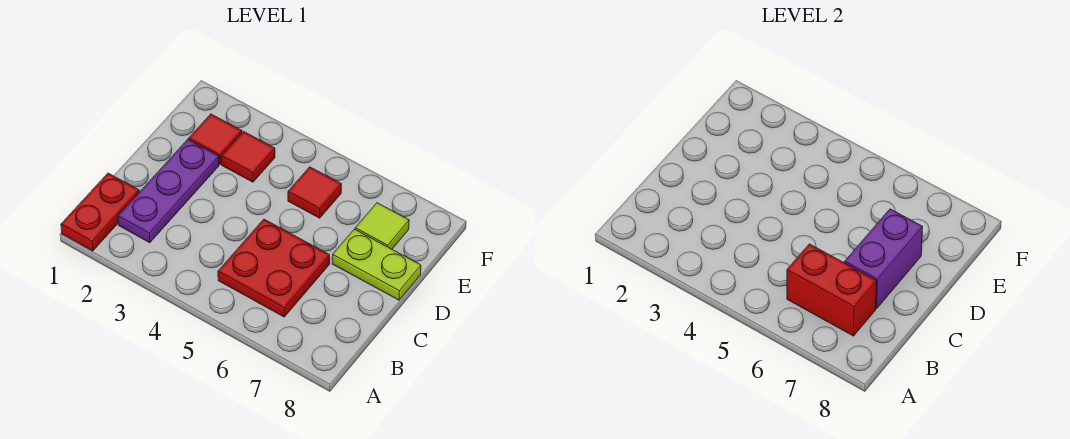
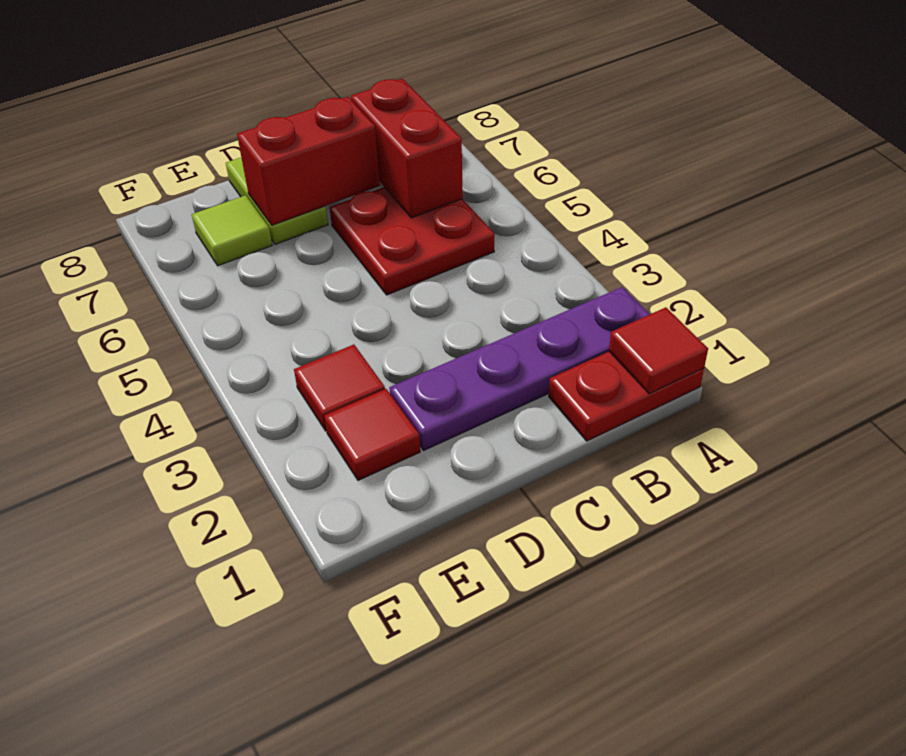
purple 1x3 plate [118,139,219,243] -> purple 1x4 plate [389,287,650,450]
purple 1x2 brick [845,209,923,309] -> red 1x2 brick [237,97,380,225]
red 1x1 tile [288,167,342,218] -> red 1x1 tile moved to [609,307,708,394]

